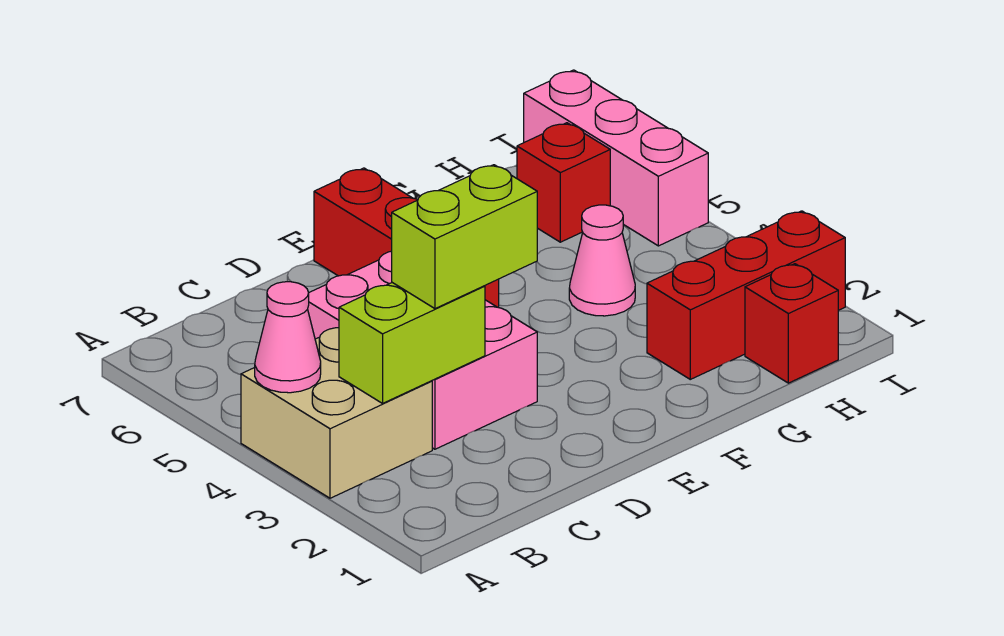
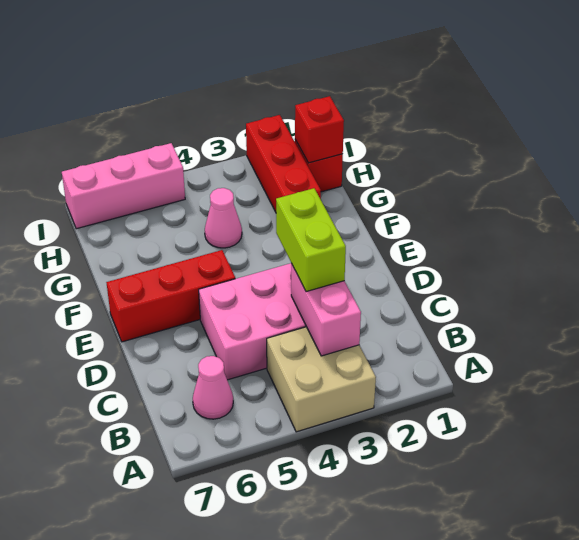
pink 1x1 cone [255,282,321,393] -> pink 1x1 cone moved to [193,356,233,419]
lime 1x2 brick [339,283,485,403] -> pink 1x2 brick [291,264,361,356]
red 1x1 brick [517,123,610,242] -> red 1x1 brick moved to [295,96,344,163]

